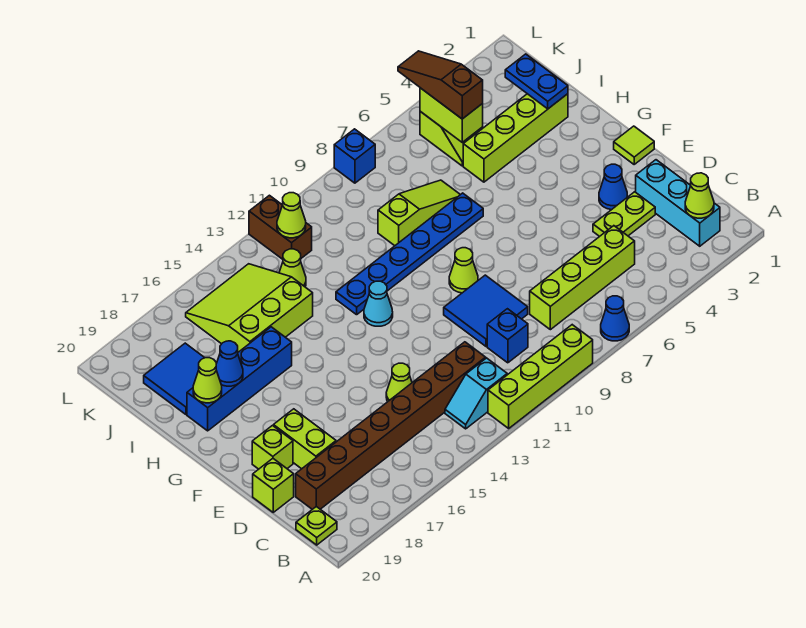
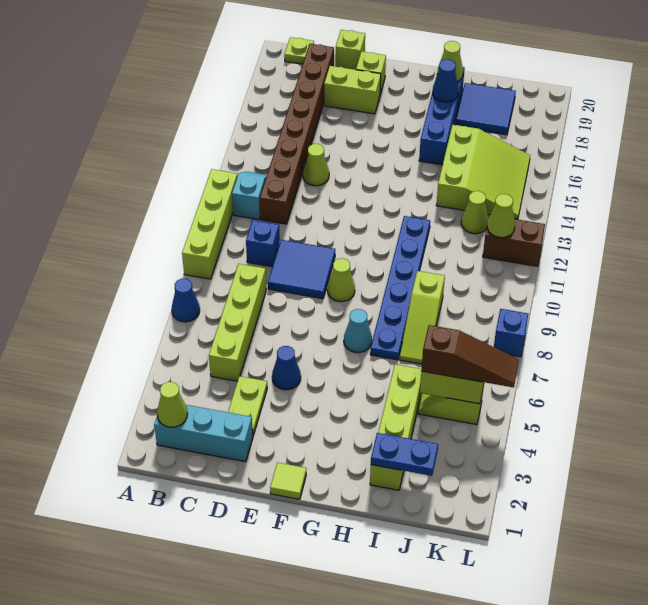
blue 1x1 cone [599,164,627,210] -> blue 1x1 cone moved to [272,346,301,390]
cyan 1x1 cone [364,281,393,326] -> cyan 1x1 cone moved to [344,309,372,353]

